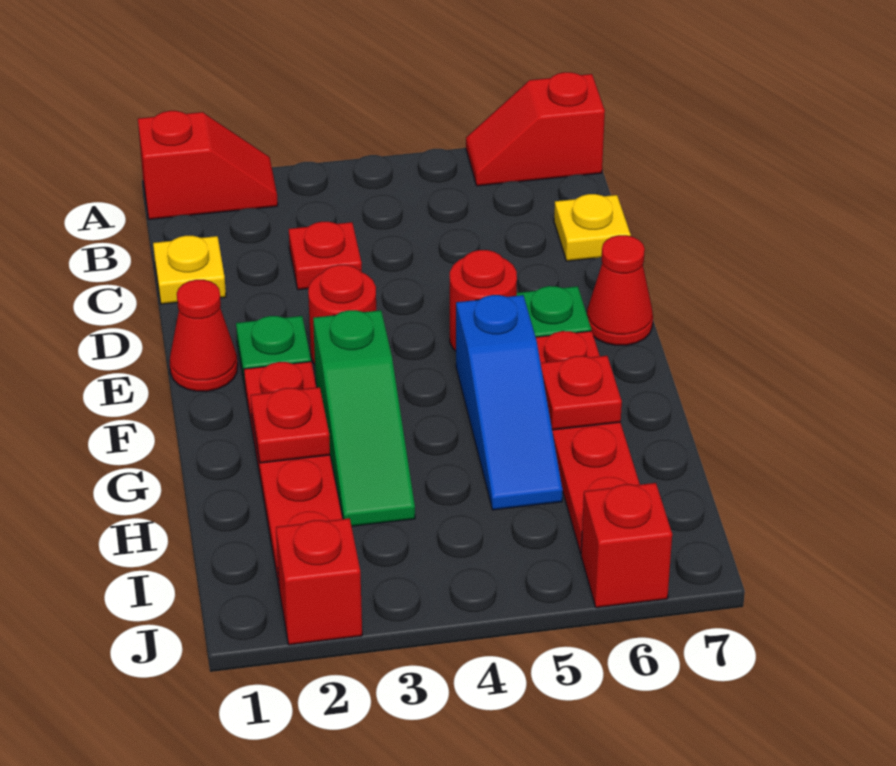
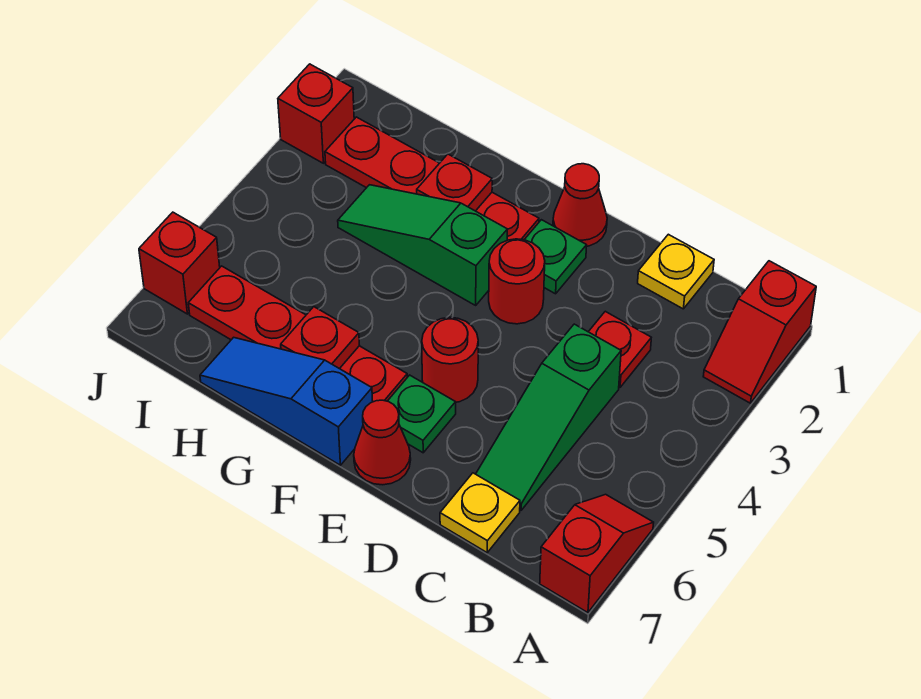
none -> green 1x3 slope [476,324,621,510]
blue 1x3 slope [456,295,563,510] -> blue 1x3 slope moved to [200,337,373,465]

